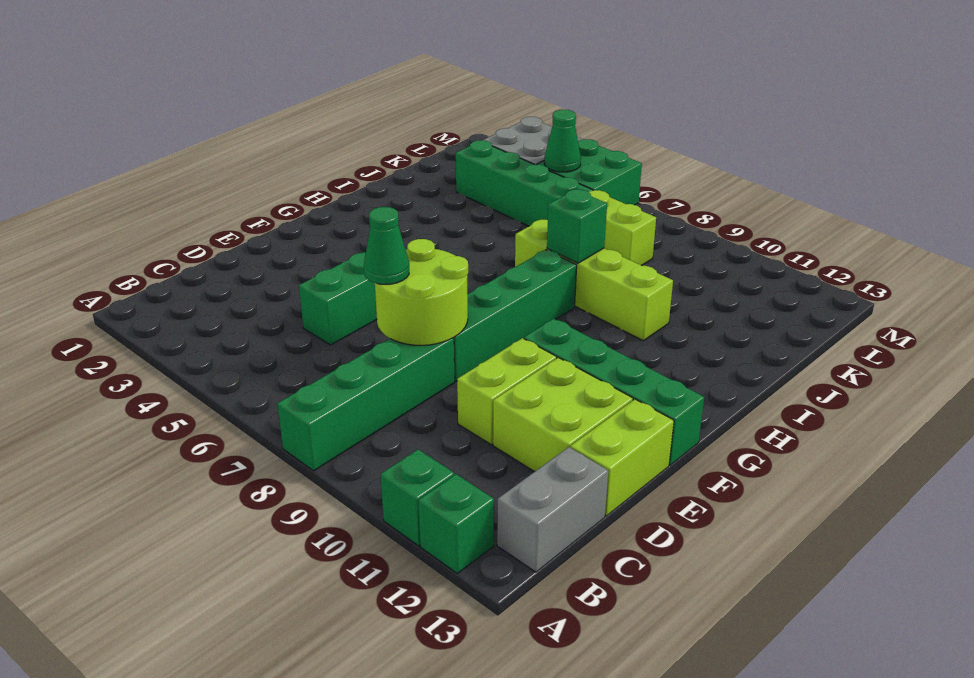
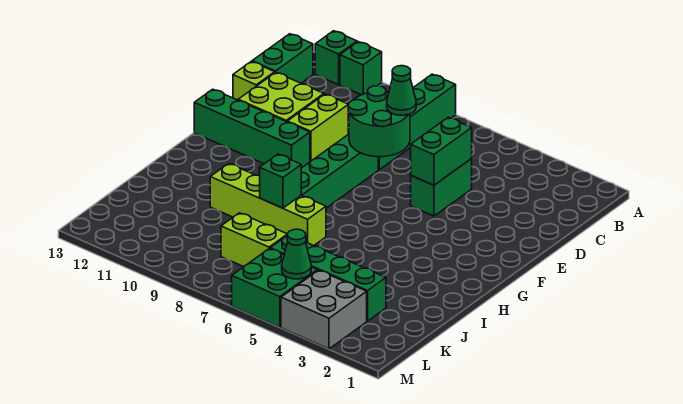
grey 1x2 brick [497,447,608,572] -> green 1x2 brick [252,34,313,83]
none -> green 1x2 brick [411,117,472,185]
lime 2x2 round brick [375,239,468,345] -> green 2x2 round brick [348,86,410,157]
lime 1x2 brick [571,399,674,516] -> lime 1x1 brick [233,62,275,100]

